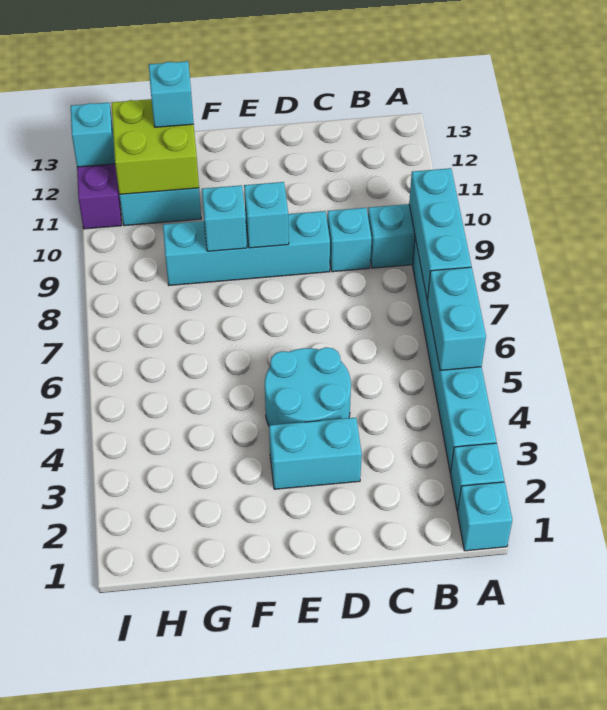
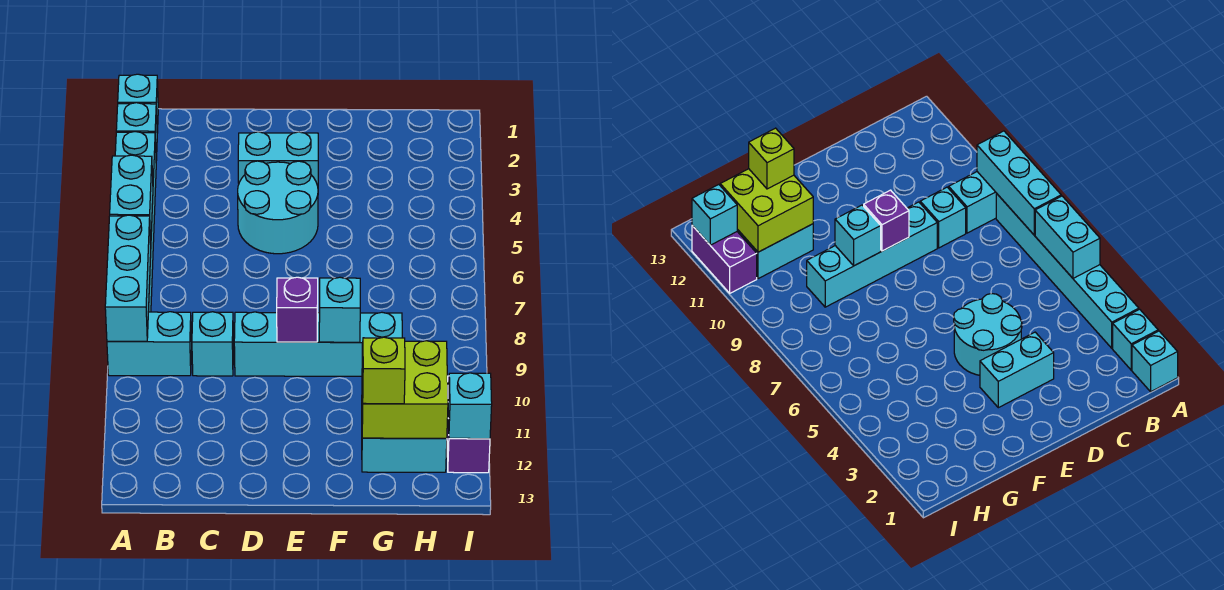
cyan 1x1 brick [244,182,289,248] -> purple 1x1 brick [277,277,318,342]
cyan 1x1 brick [149,61,194,127] -> lime 1x1 brick [363,337,405,404]

